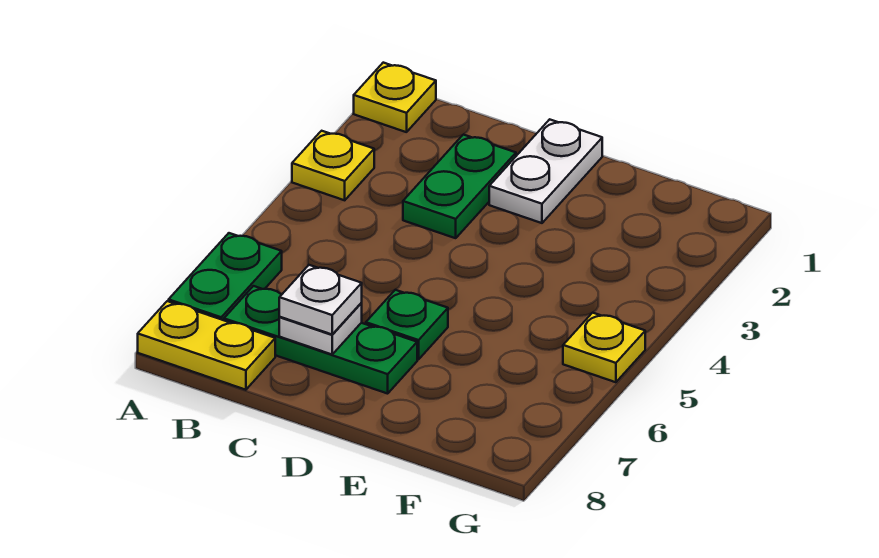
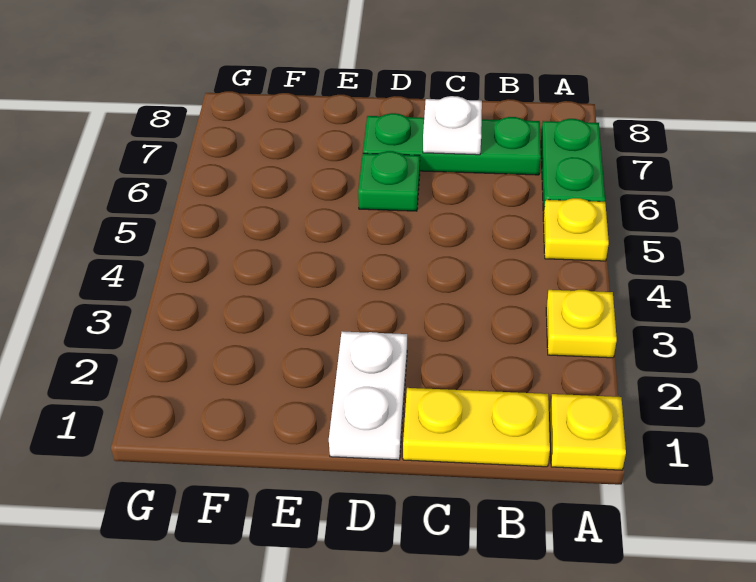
yellow 1x2 plate [138,301,275,390] -> yellow 1x2 plate moved to [403,388,550,467]
green 1x2 plate [403,135,516,238] -> none
white 1x1 plate [279,265,362,334] -> none
yellow 1x1 plate [563,313,645,382] -> yellow 1x1 plate moved to [543,198,609,261]

